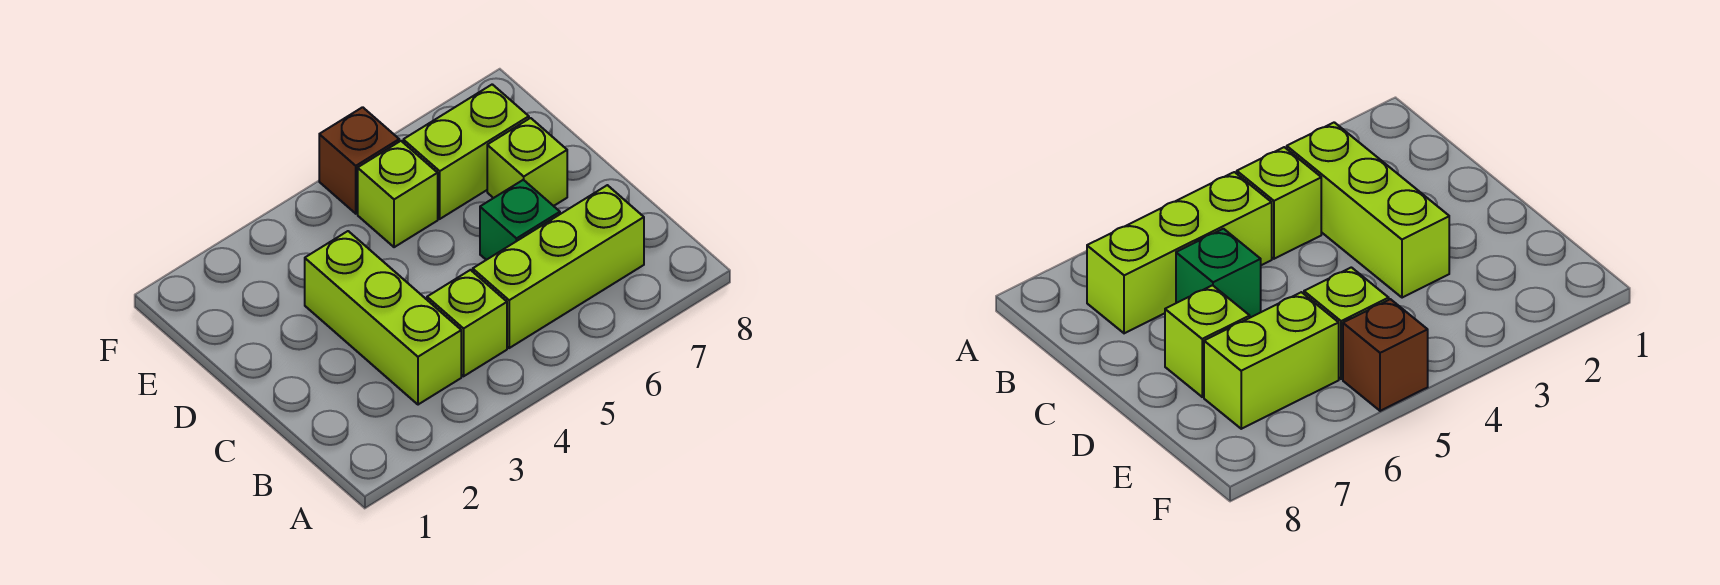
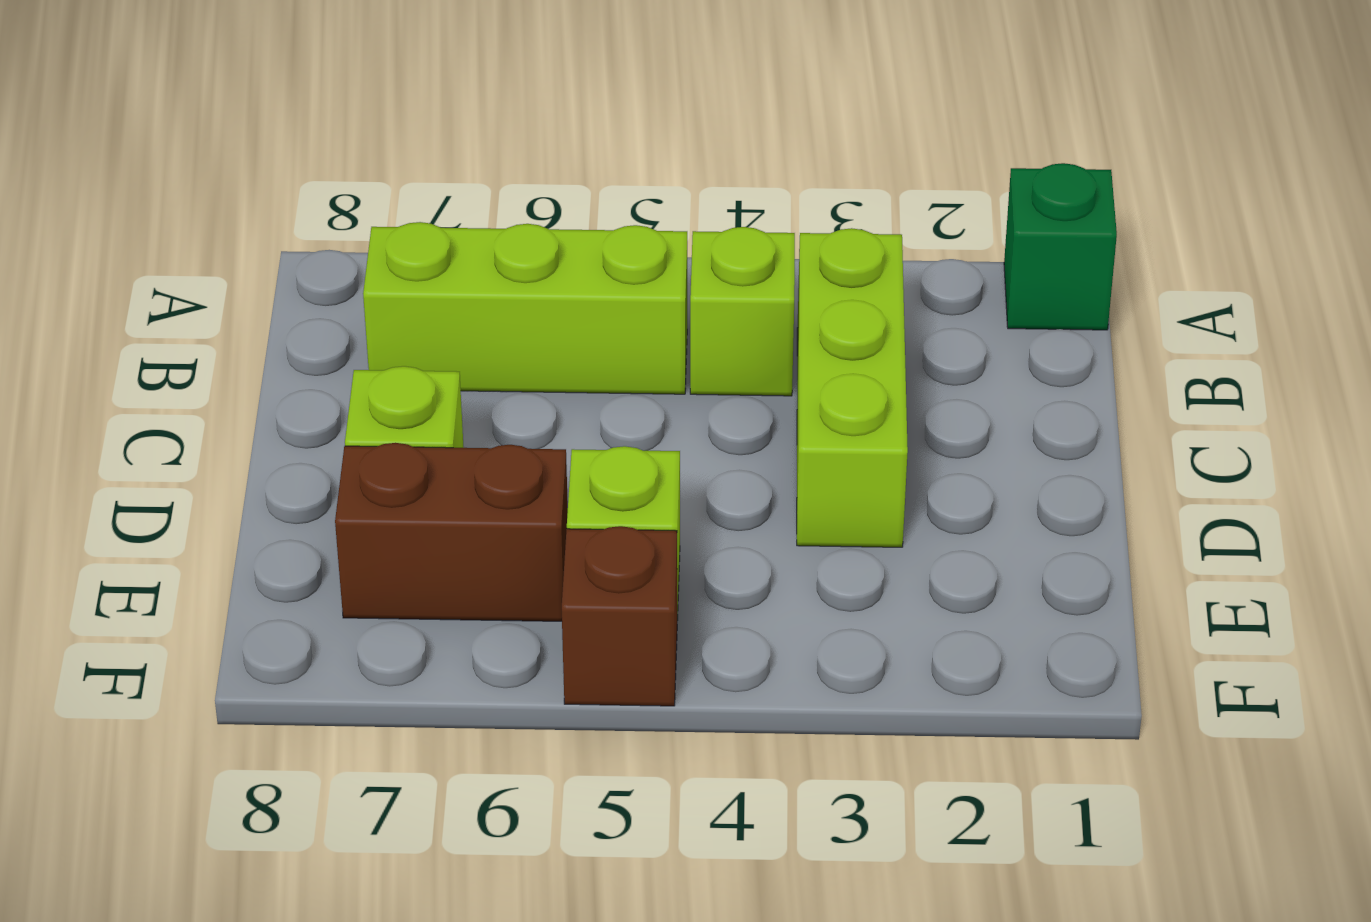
green 1x1 brick [480,180,560,260] -> green 1x1 brick moved to [1004,163,1117,330]
lime 1x2 brick [403,84,529,219] -> brown 1x2 brick [335,443,568,621]

